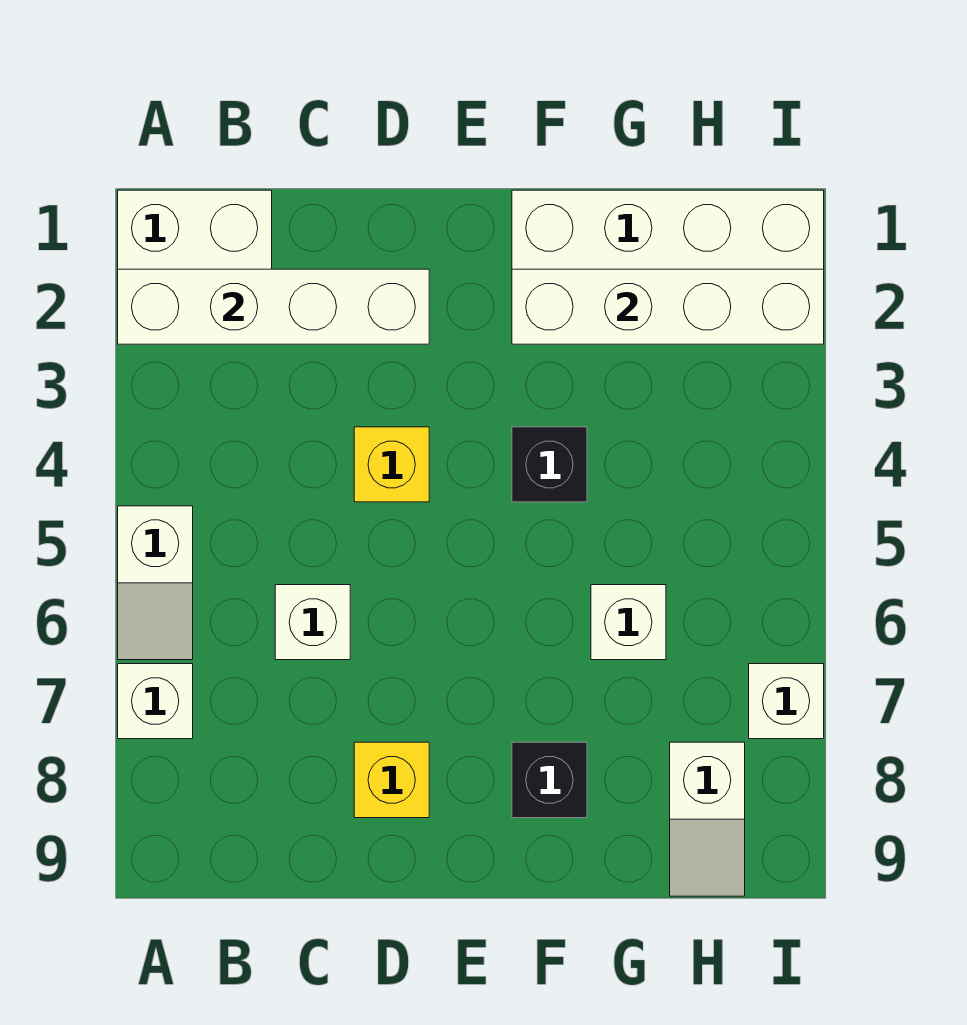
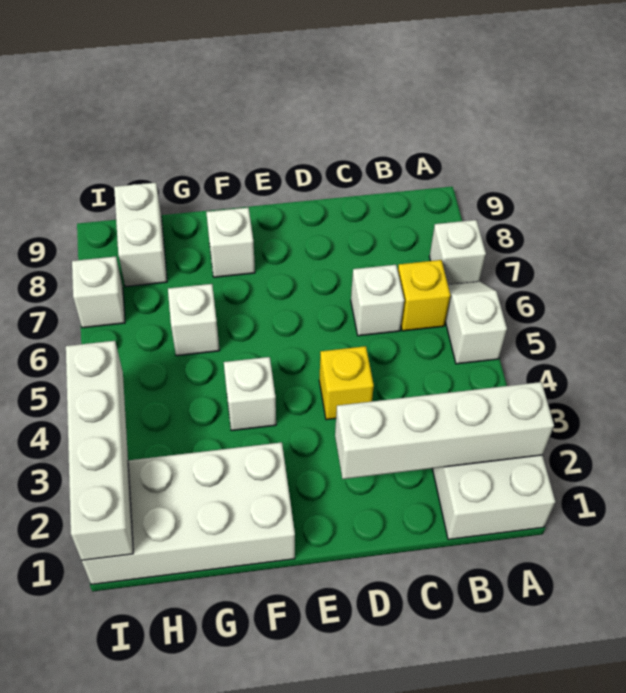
yellow 1x1 brick [354,742,429,818] -> yellow 1x1 brick moved to [398,260,450,331]
white 1x4 brick [512,269,824,344] -> white 1x4 brick turned to [66,341,133,560]
black 1x1 brick [512,427,587,502] -> white 1x1 brick [224,357,276,431]
black 1x1 brick [512,742,587,818] -> white 1x1 brick [206,208,255,277]
white 1x2 slope [670,742,745,896] -> white 1x2 brick [114,183,167,287]

